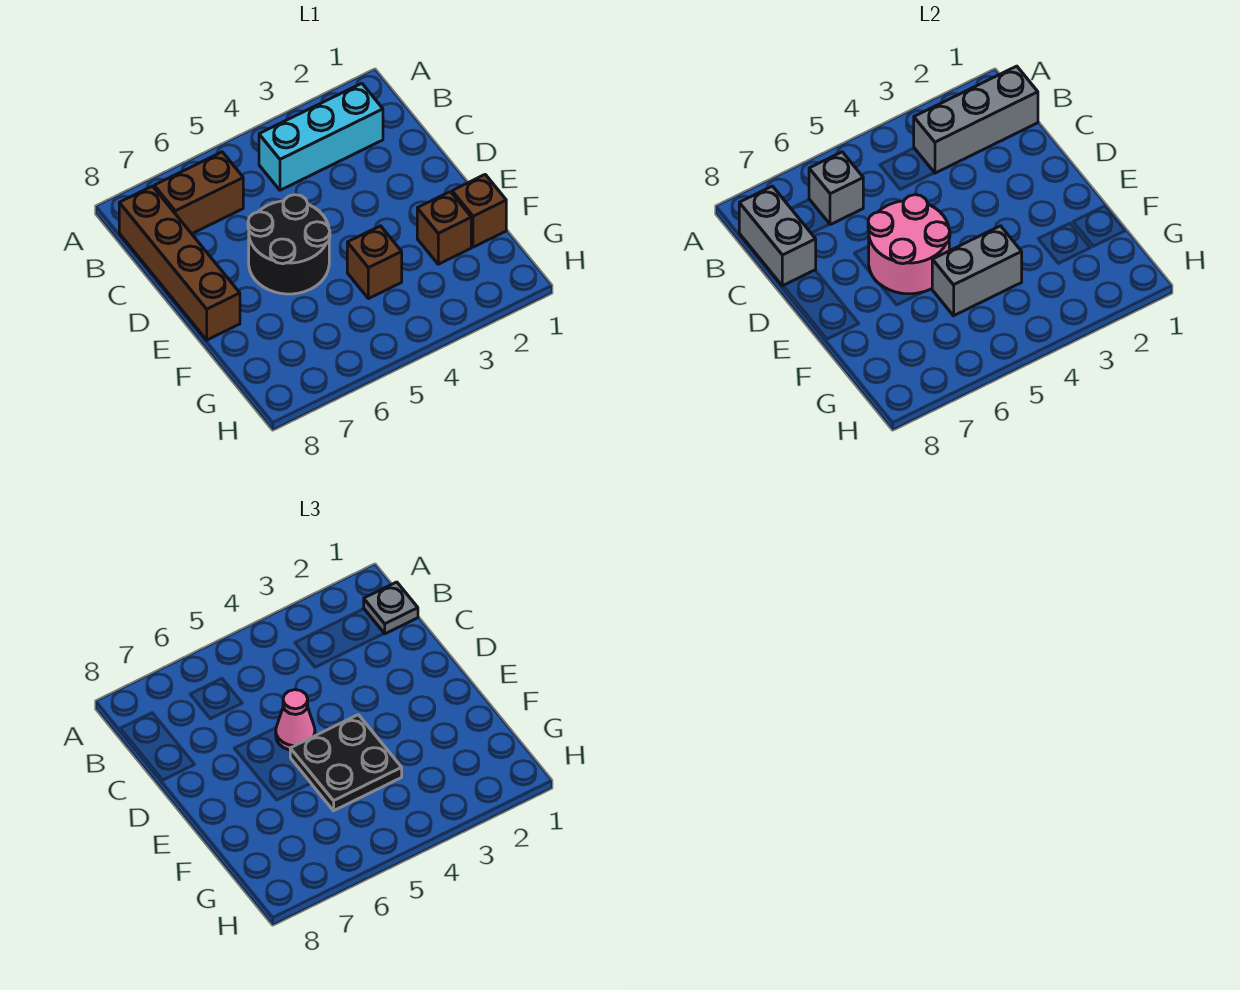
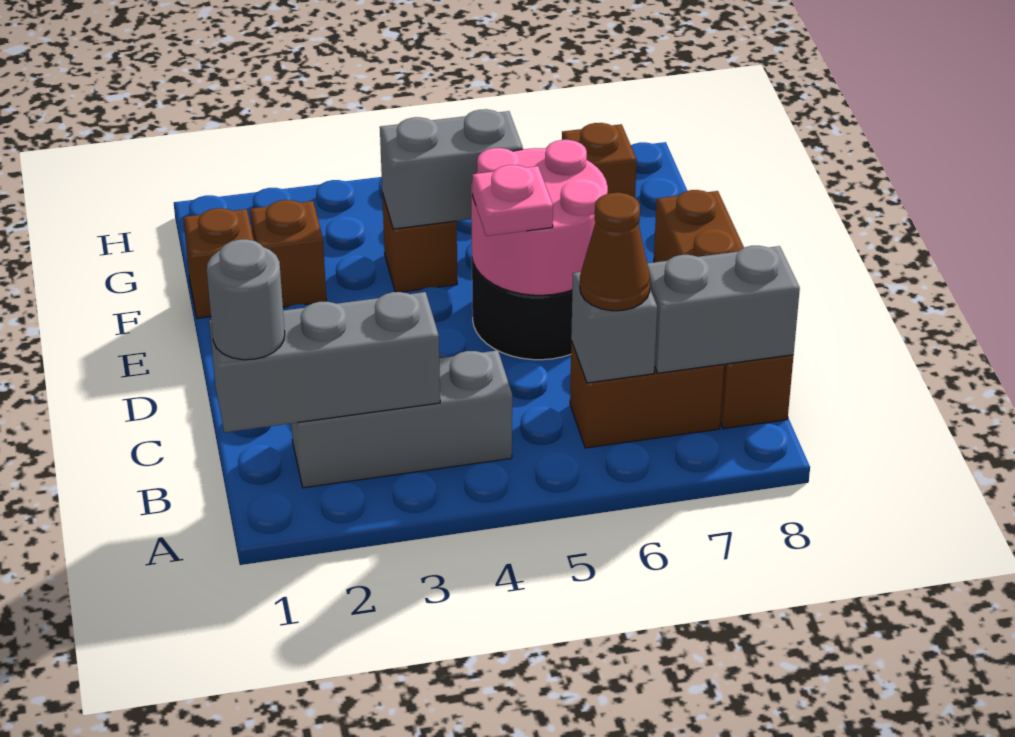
grey 1x1 plate [364,582,418,634] -> grey 1x1 round brick [207,239,285,360]
cyan 1x3 brick [259,83,383,190] -> grey 1x3 brick [291,350,512,488]
none -> brown 1x1 cone [580,193,650,311]
grey 1x2 brick [739,186,816,286] -> grey 1x2 brick turned to [647,246,800,373]
pink 1x1 cone [276,690,315,750] -> pink 1x1 plate [473,165,553,236]
black 2x2 plate [290,715,402,811] -> none
none -> brown 1x1 brick [562,123,637,198]

